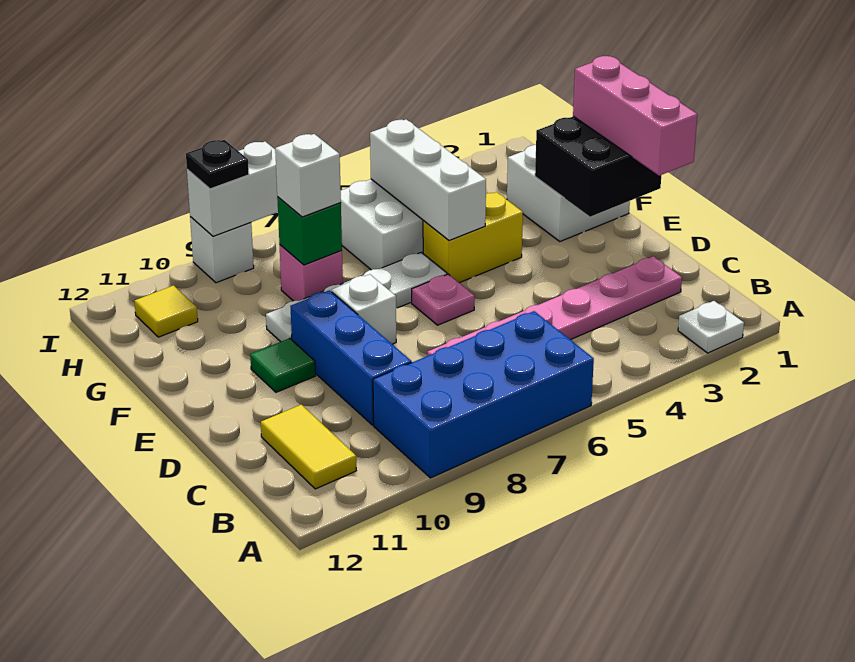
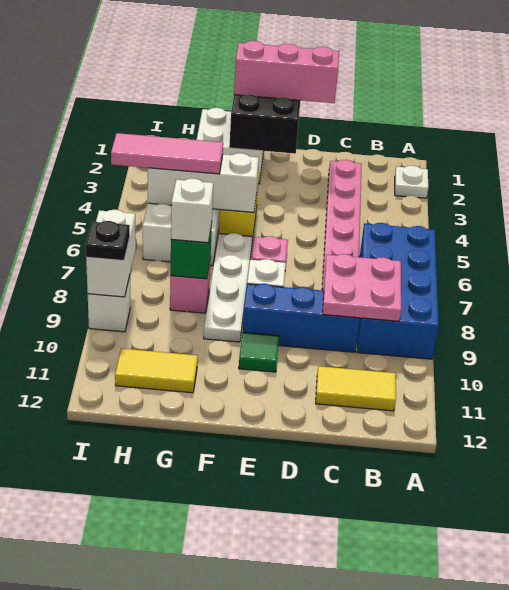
none -> pink 2x2 plate [323,254,401,321]
none -> pink 1x3 tile [111,133,223,174]
yellow 1x1 tile [134,286,198,337] -> yellow 1x2 tile [115,349,198,393]

